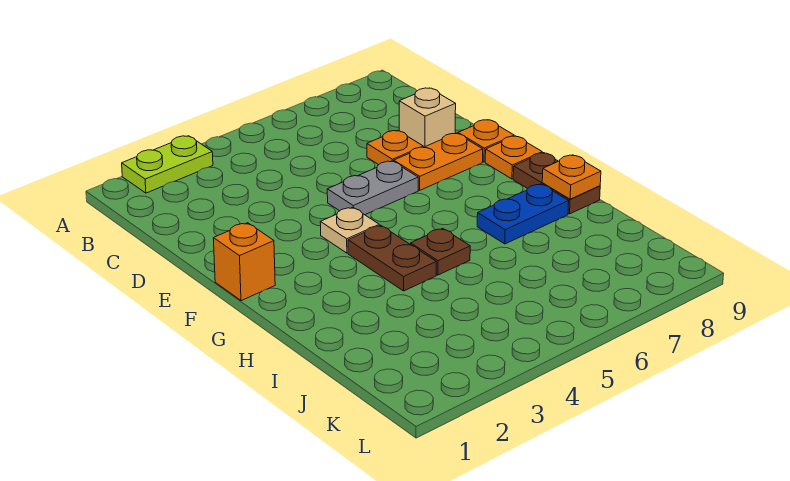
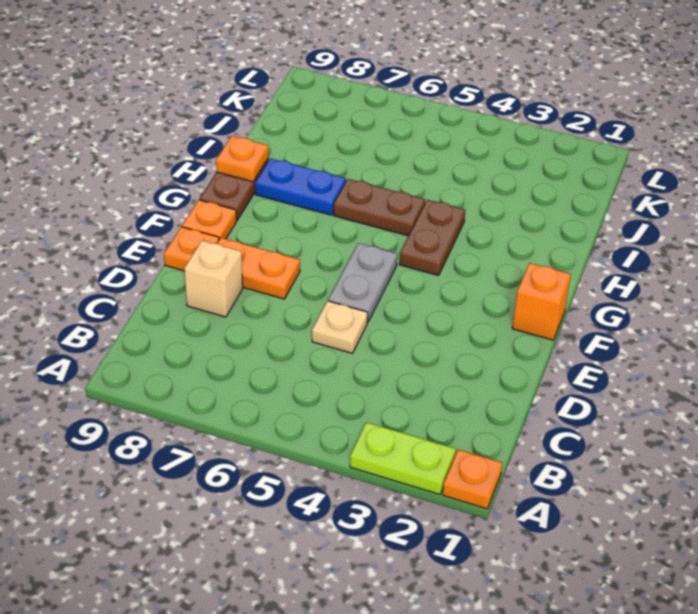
orange 1x1 plate [367,130,423,165] -> orange 1x1 plate moved to [443,449,502,509]
grey 1x2 plate [327,161,418,215] -> grey 1x2 plate turned to [328,243,397,323]
tan 1x1 plate [320,207,379,253] -> tan 1x1 plate moved to [312,301,368,353]
brown 1x1 plate [411,228,470,275] -> brown 1x2 plate [334,179,425,236]

